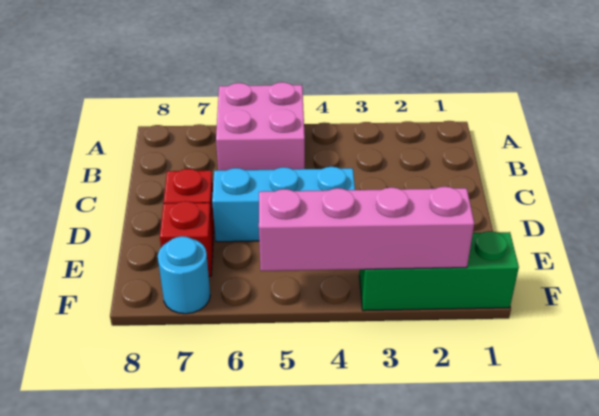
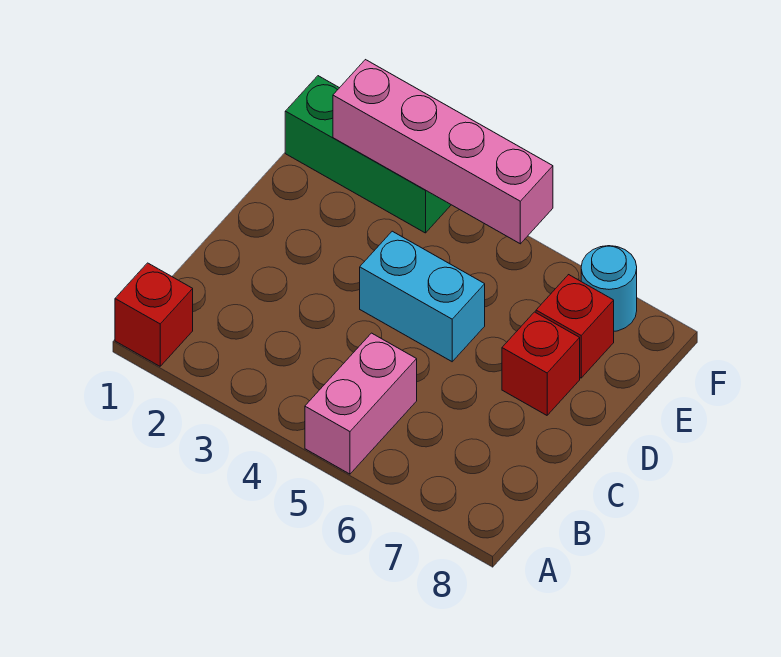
none -> red 1x1 brick [115,263,193,366]
pink 2x2 brick [216,82,305,170] -> pink 1x2 brick [305,333,417,474]
cyan 1x3 brick [212,167,355,242] -> cyan 1x2 brick [360,231,485,362]

